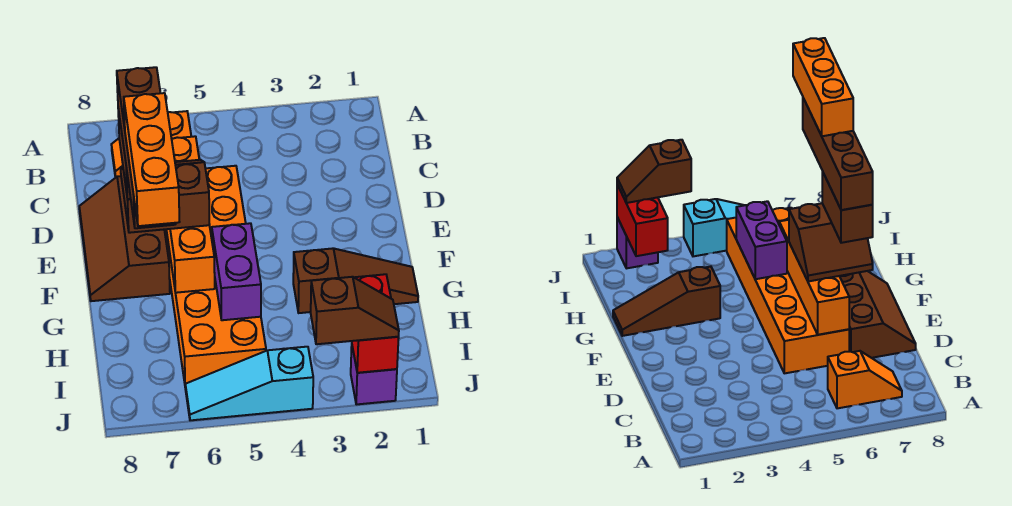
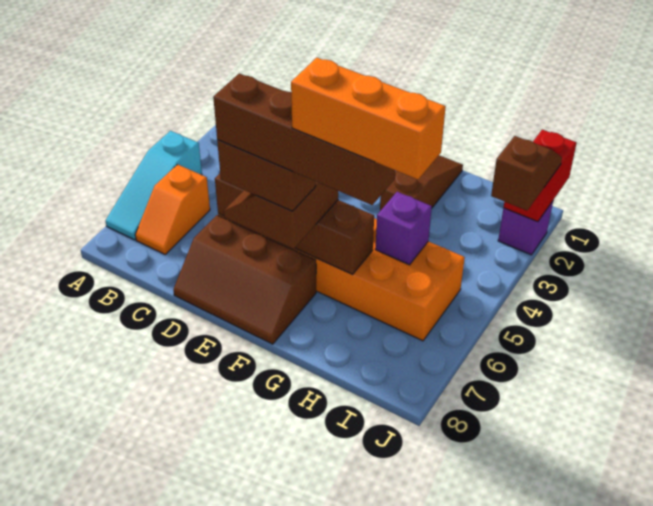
orange 1x4 brick [166,136,215,293] -> brown 1x4 brick [215,174,374,274]
purple 1x2 brick [212,223,261,320] -> purple 1x1 brick [375,192,432,265]
red 1x2 brick [352,274,399,373] -> red 1x2 brick turned to [504,130,577,222]
cyan 1x3 slope [185,347,313,420] -> cyan 1x3 slope moved to [106,131,202,240]

